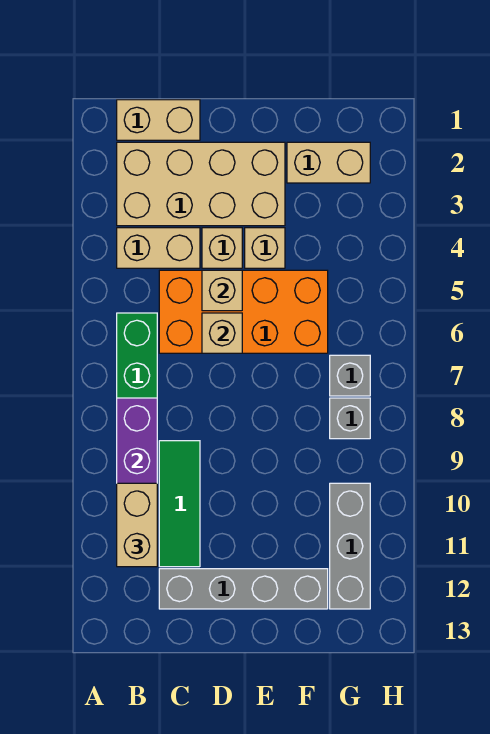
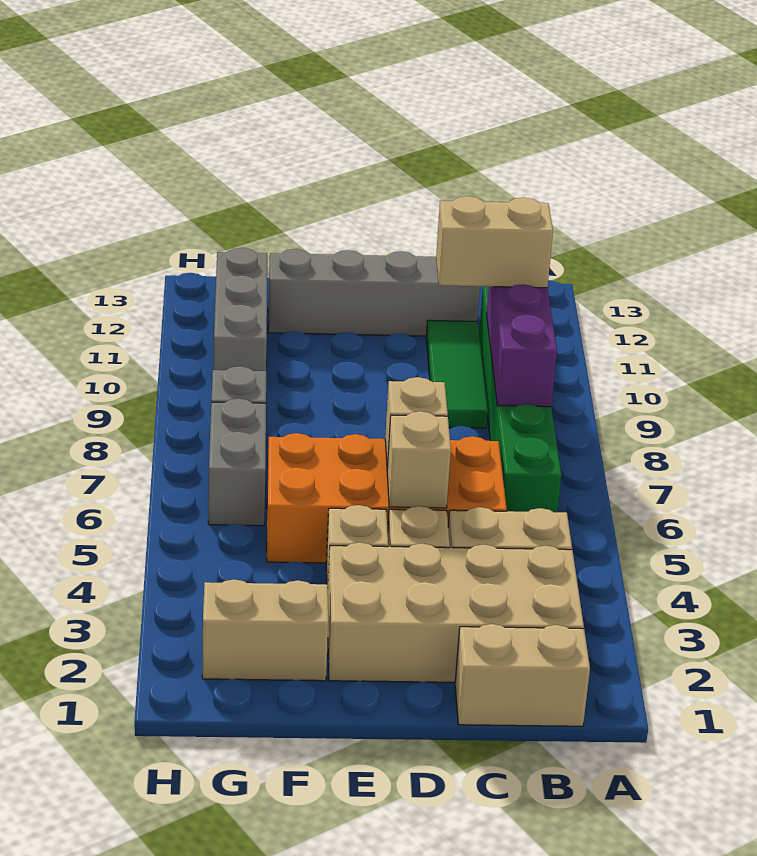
tan 1x2 brick [117,483,157,567] -> tan 1x2 brick turned to [436,196,553,288]
grey 1x1 brick [330,355,370,396] -> grey 1x2 brick [208,399,266,526]

